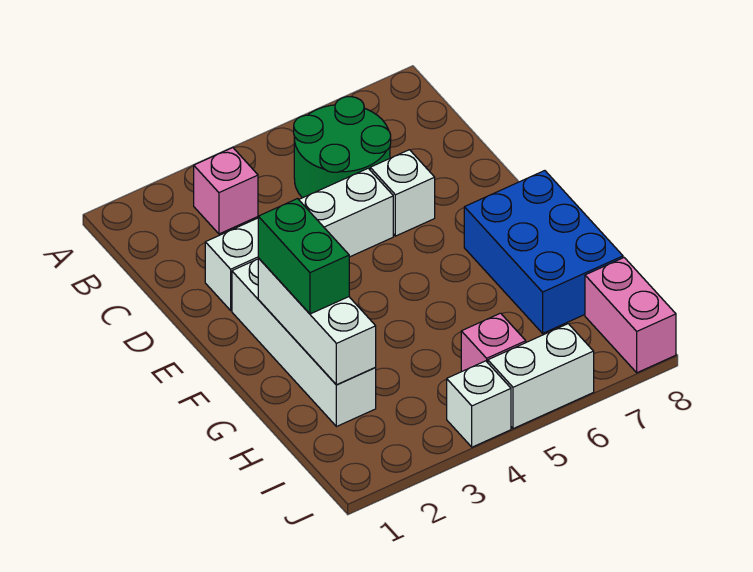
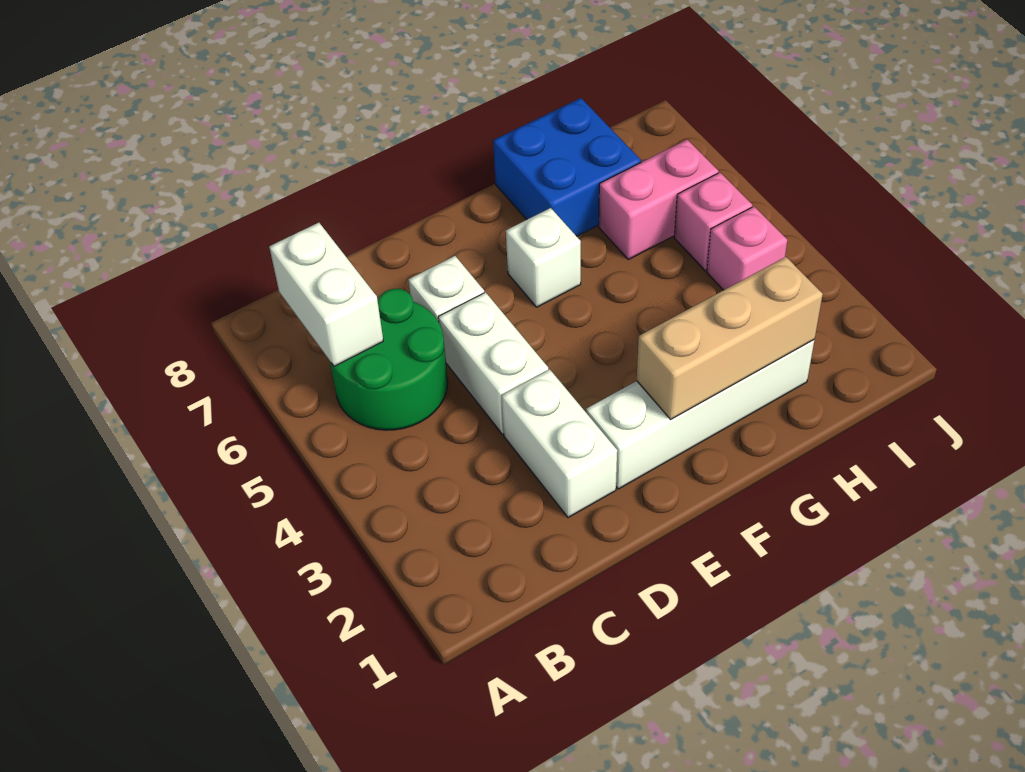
pink 1x1 brick [194,148,258,234] -> pink 1x1 brick moved to [707,207,787,290]
white 1x3 brick [258,258,376,385] -> tan 1x3 brick [637,257,823,419]
green 1x2 brick [258,199,349,314] -> none
blue 2x3 brick [464,171,623,333] -> blue 2x2 brick [493,98,641,236]
pink 1x2 brick [585,258,676,373] -> pink 1x2 brick moved to [599,140,719,260]
white 1x1 brick [447,361,511,447] -> white 1x1 brick moved to [506,208,581,307]
white 1x2 brick [488,324,594,429] -> white 1x2 brick moved to [269,223,383,366]

